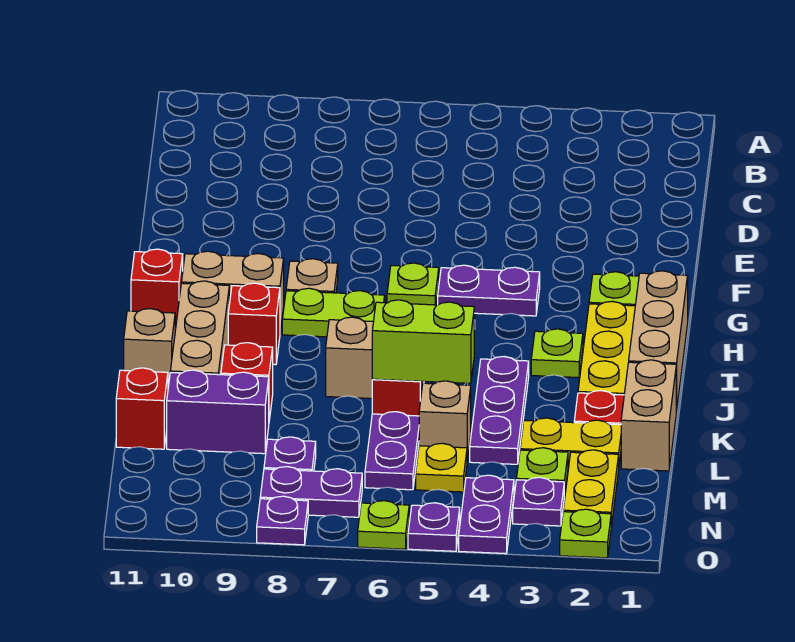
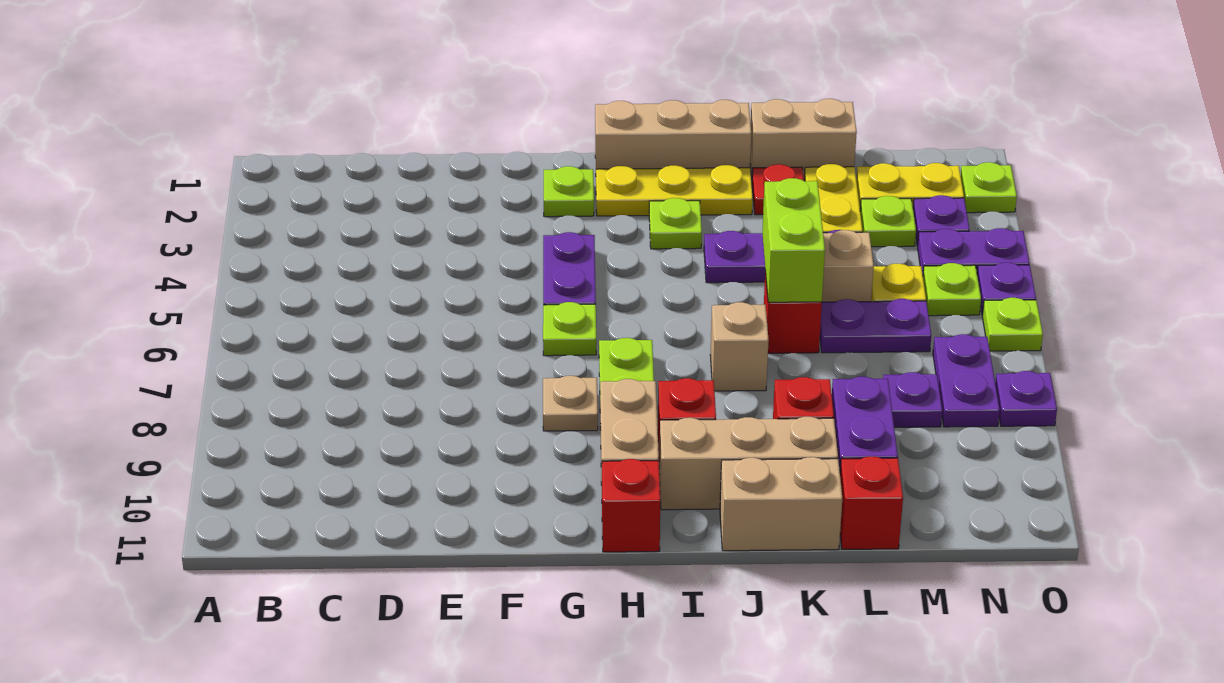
tan 1x1 brick [124,309,175,387] -> tan 1x2 brick [720,457,842,551]
none -> lime 1x1 plate [923,263,981,316]

